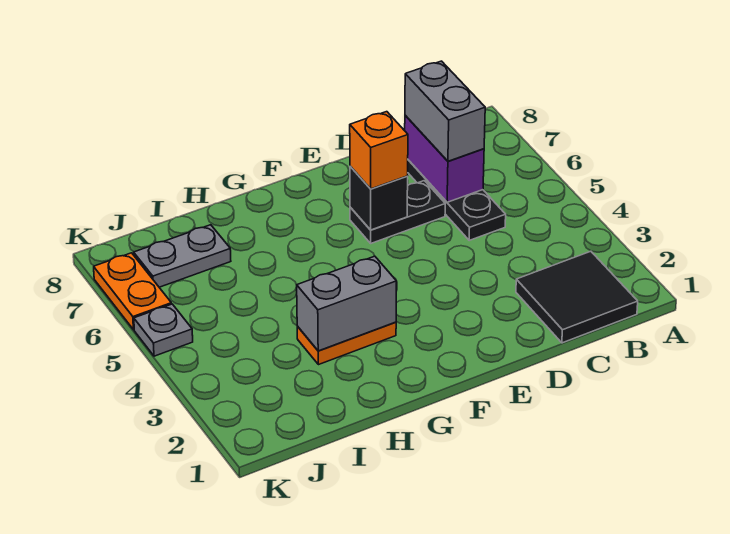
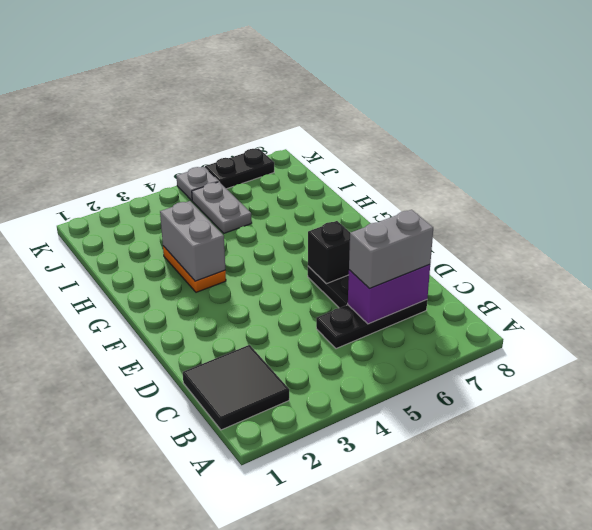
orange 1x1 brick [350,112,408,189] -> none
grey 1x2 plate [134,225,231,287] -> grey 1x2 plate moved to [192,182,252,233]
orange 1x2 plate [94,253,171,330] -> black 1x2 plate [205,148,274,189]

